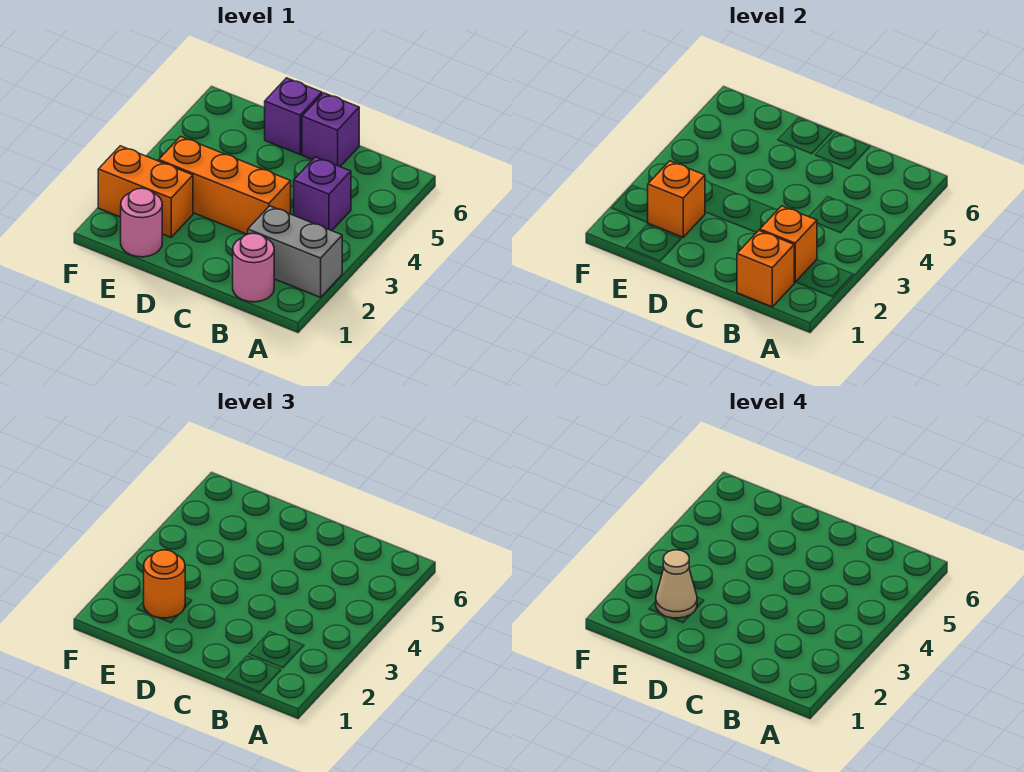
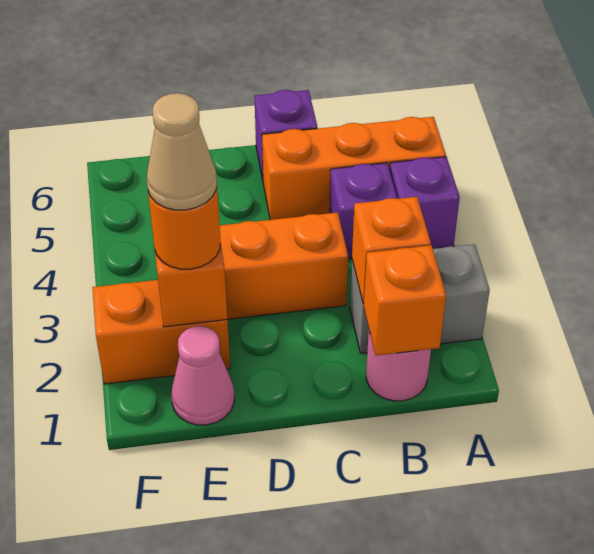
none -> orange 1x3 brick [262,117,446,220]
purple 1x1 brick [265,78,322,154] -> purple 1x1 brick moved to [390,157,460,249]
pink 1x1 round brick [121,188,162,257] -> pink 1x1 cone [171,326,234,425]

